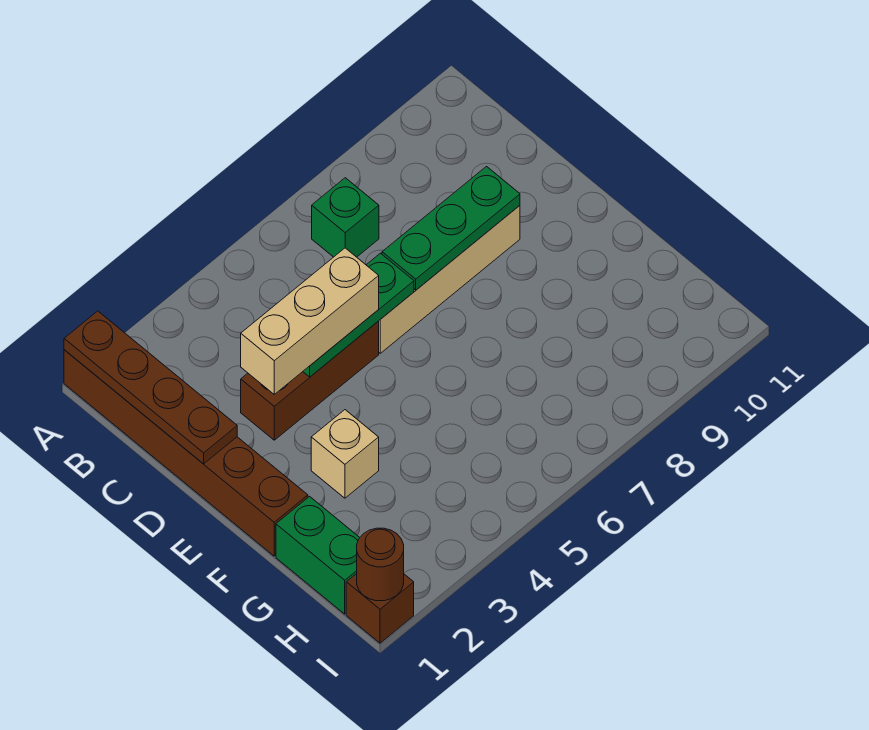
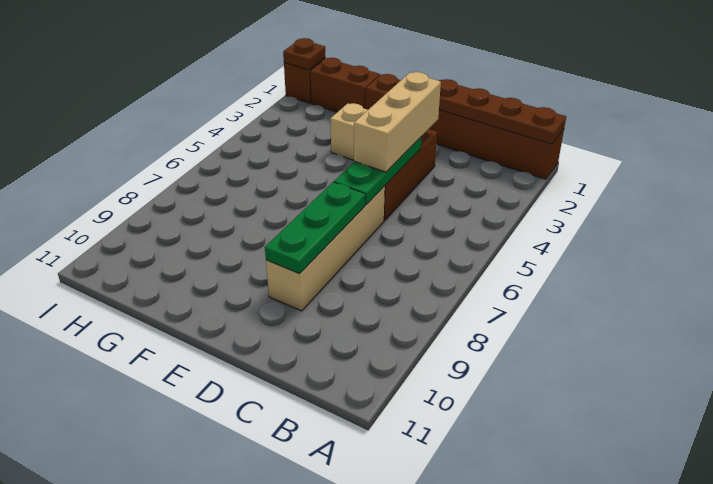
green 1x1 brick [312,178,379,257] -> none
green 1x2 brick [276,497,360,614] -> brown 1x2 brick [310,58,380,112]
brown 1x1 round brick [357,528,404,601] -> brown 1x1 plate [283,38,325,70]

